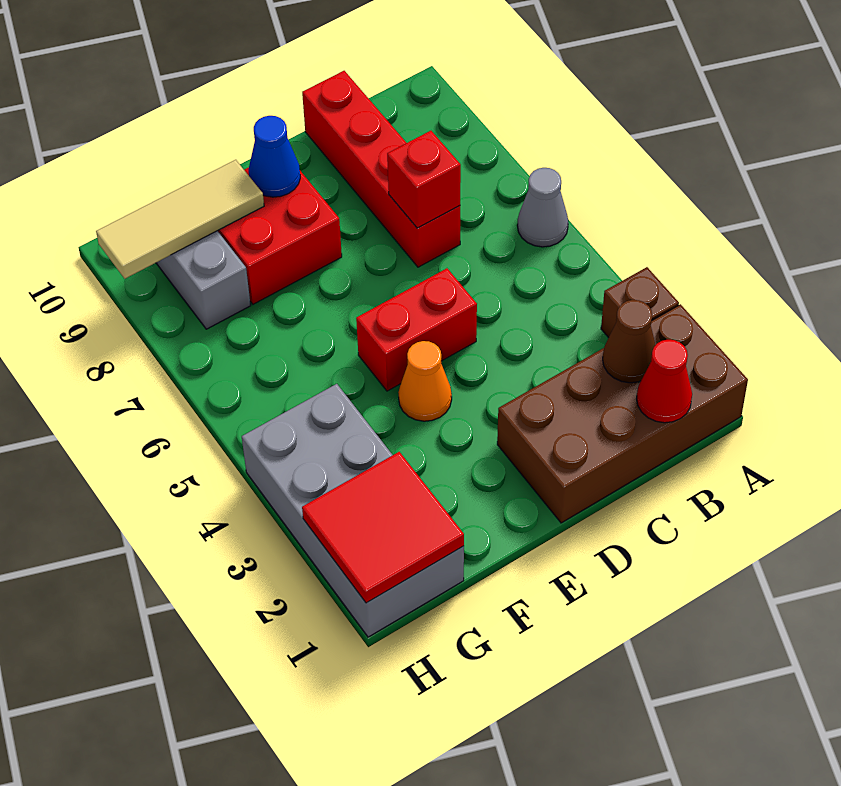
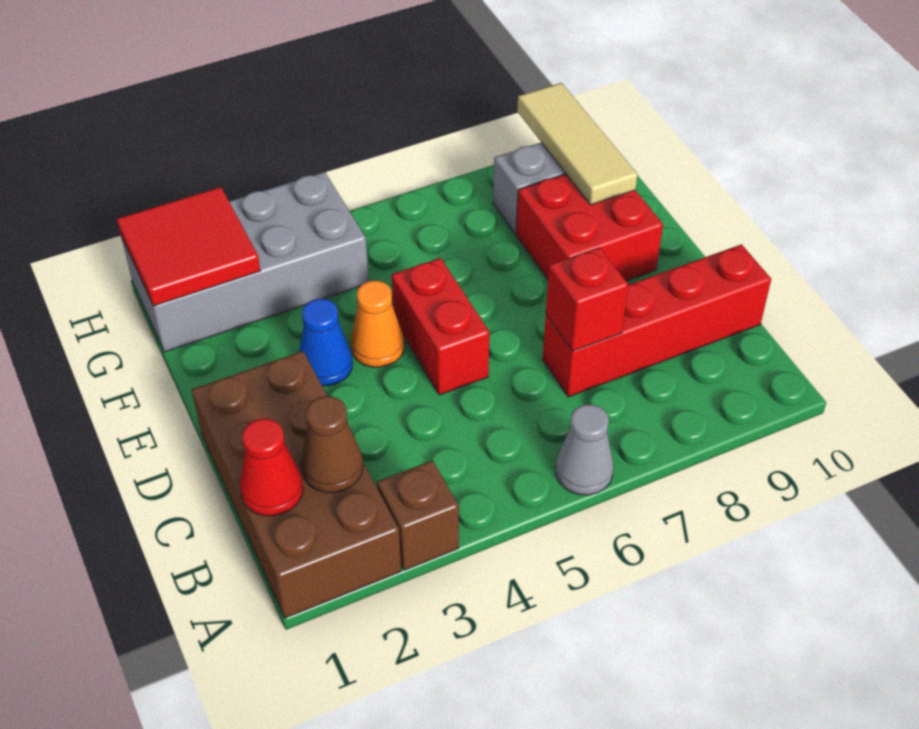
blue 1x1 cone [248,116,300,197] -> blue 1x1 cone moved to [299,299,353,386]

